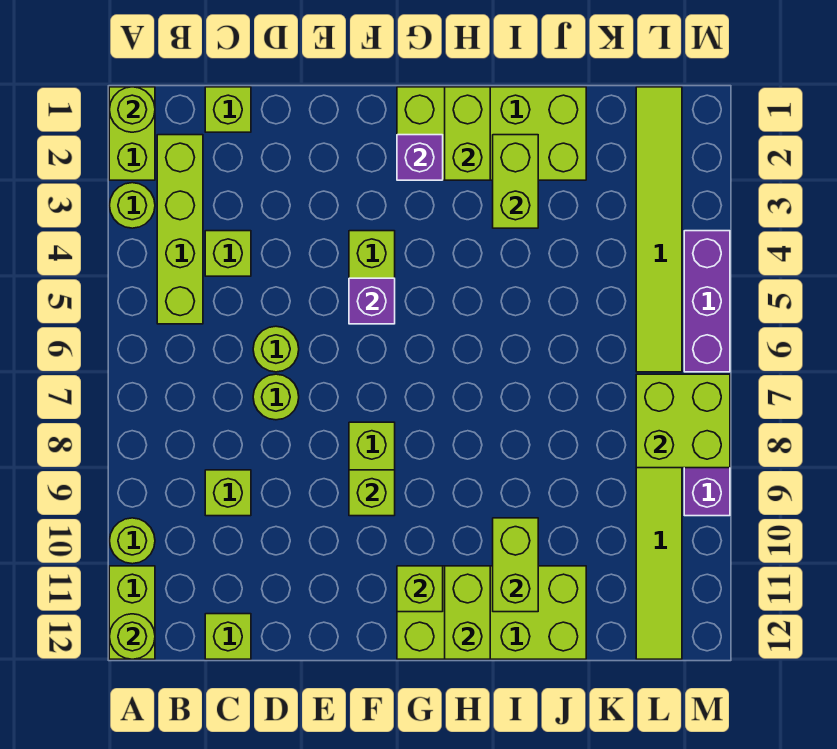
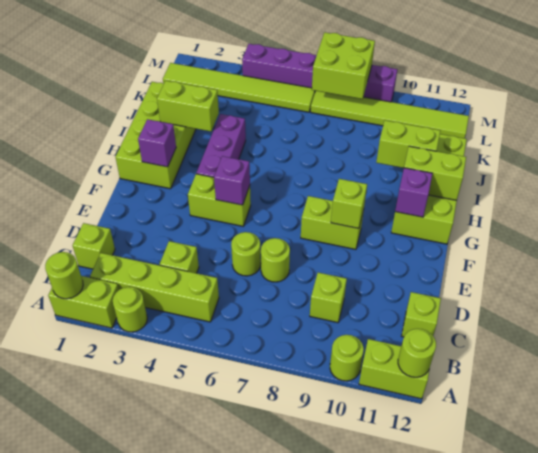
none -> purple 1x3 brick [196,114,246,177]
lime 1x1 brick [397,566,443,612] -> purple 1x1 brick [395,168,432,217]
lime 1x2 brick [445,87,490,180] -> none

